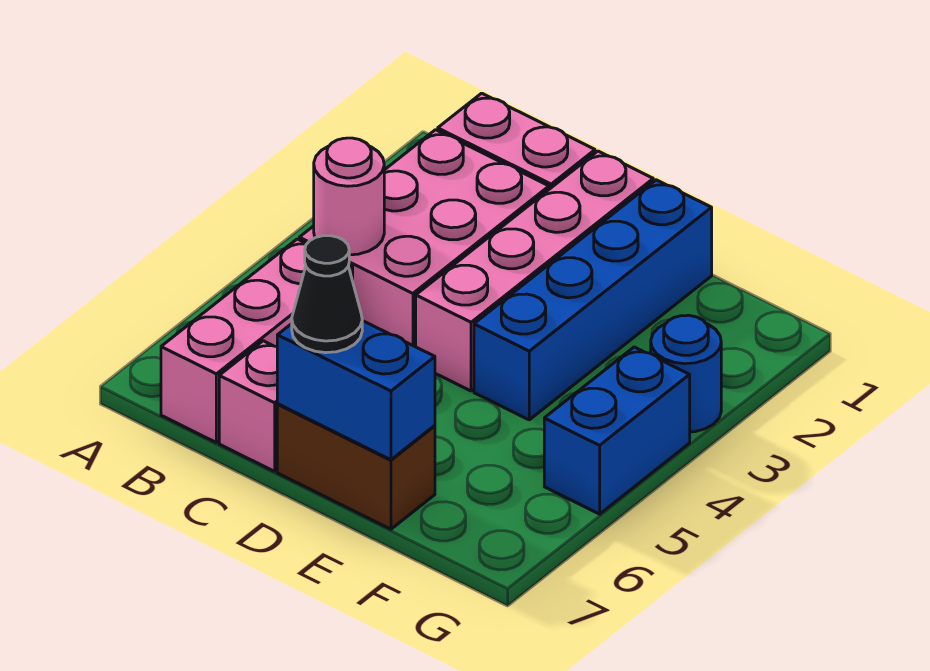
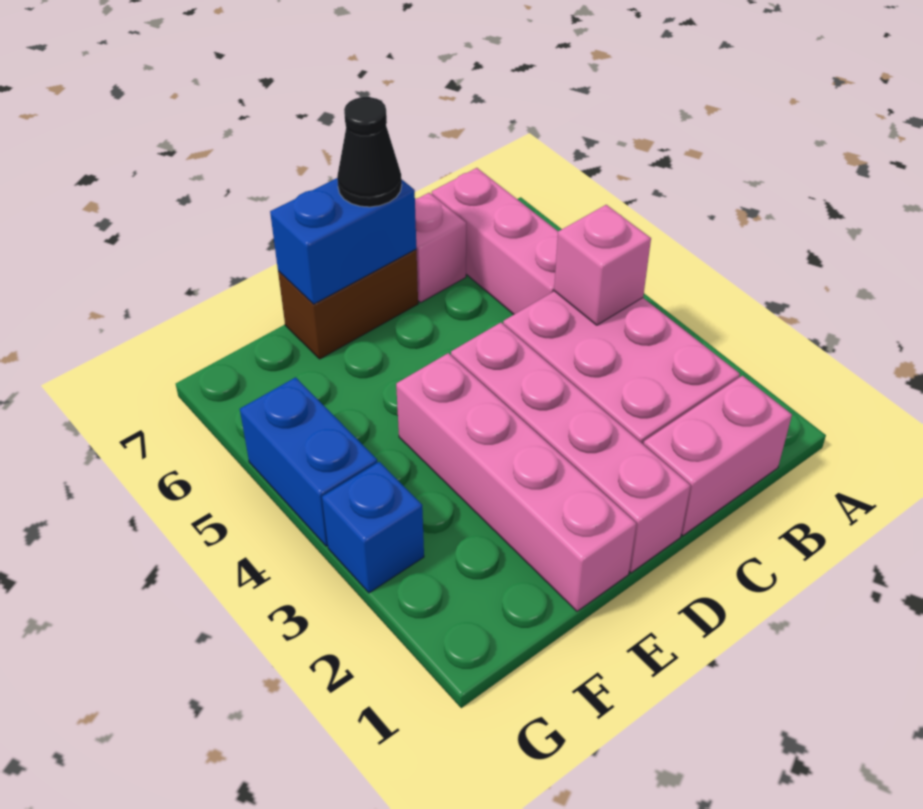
pink 1x1 round brick [314,138,384,255] -> pink 1x1 brick [554,205,651,325]
blue 1x4 brick [474,180,712,420] -> pink 1x4 brick [396,353,636,611]
blue 1x1 round brick [651,315,721,432] -> blue 1x1 brick [322,462,424,593]

